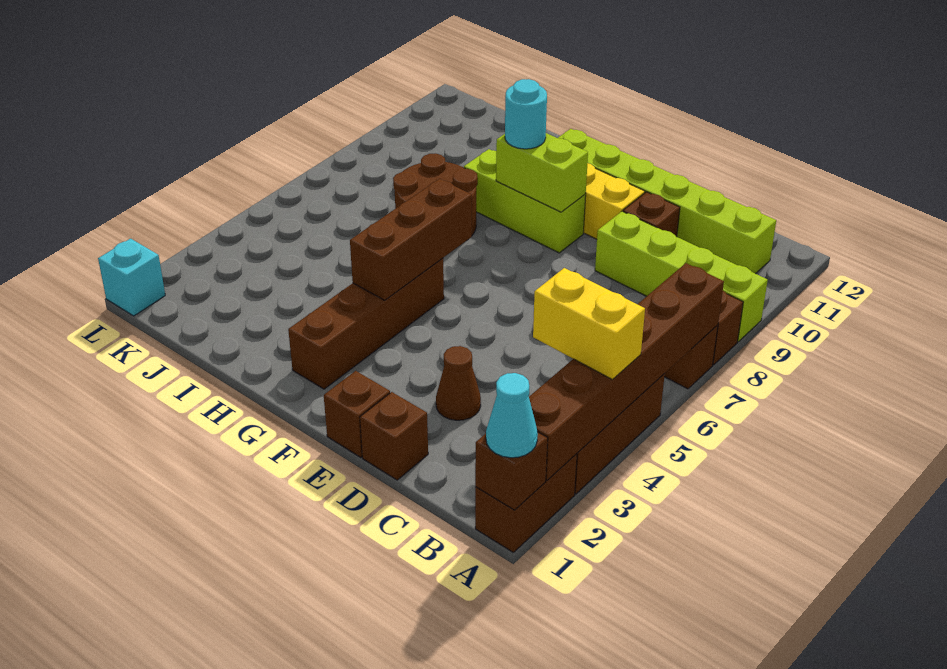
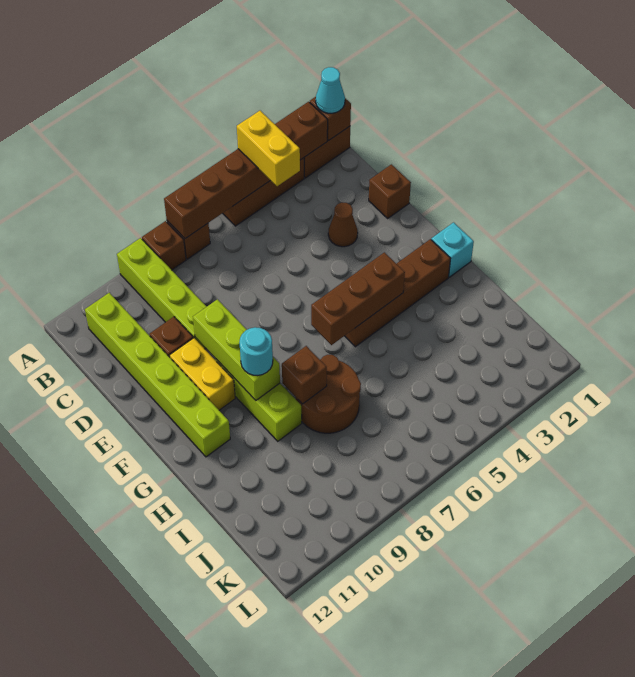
brown 1x1 brick [324,371,390,457] -> brown 1x1 brick moved to [282,346,327,404]
lime 1x2 brick [496,133,588,212] -> lime 1x3 brick [193,299,280,400]
cyan 1x1 brick [98,239,165,316] -> cyan 1x1 brick moved to [431,222,474,277]

